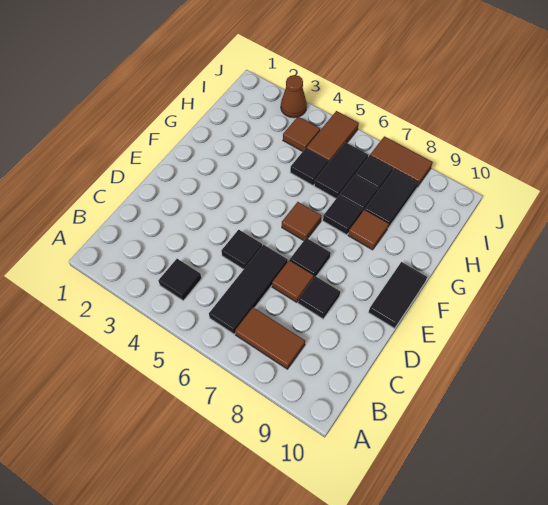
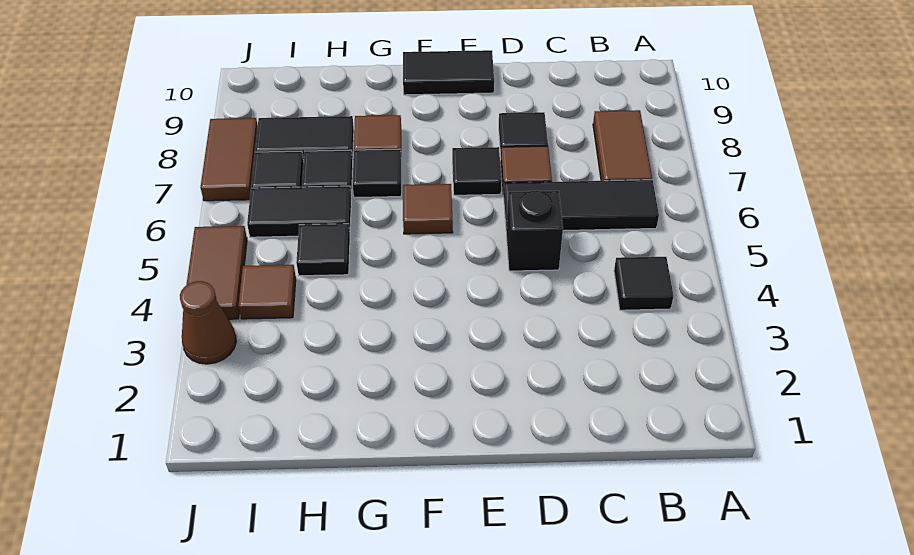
black 1x1 tile [221,230,262,269] -> black 1x1 brick [506,190,563,271]
brown 1x2 tile [306,111,359,163] -> brown 1x2 tile turned to [186,226,247,319]

